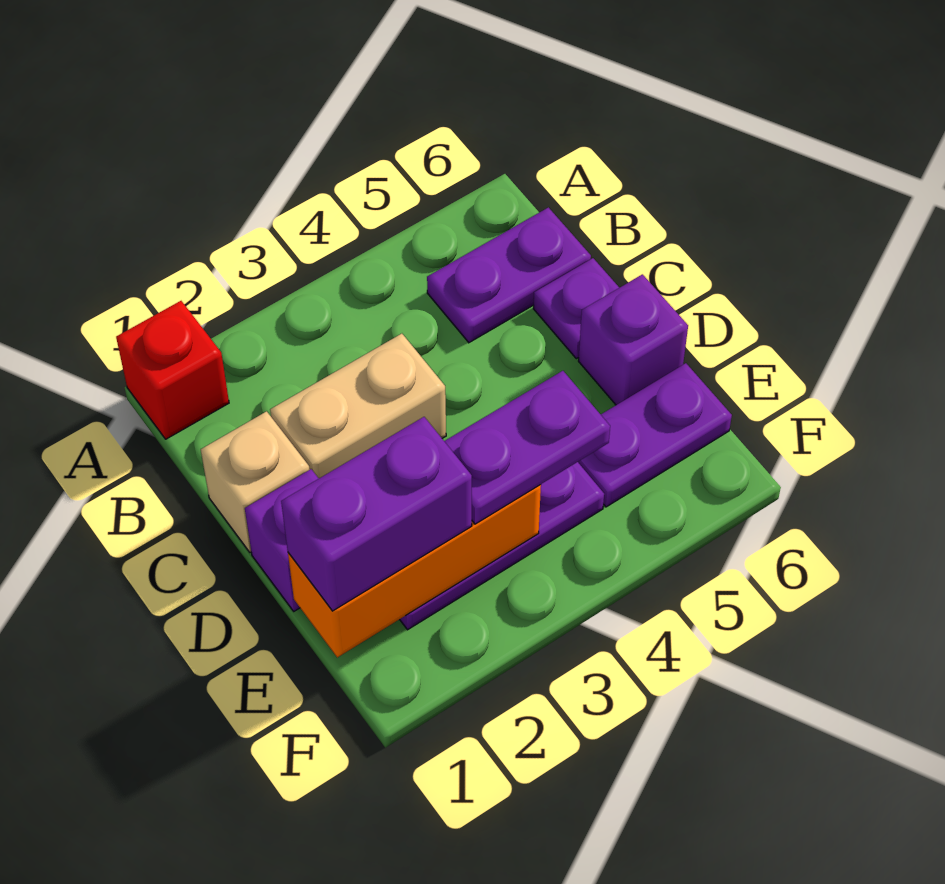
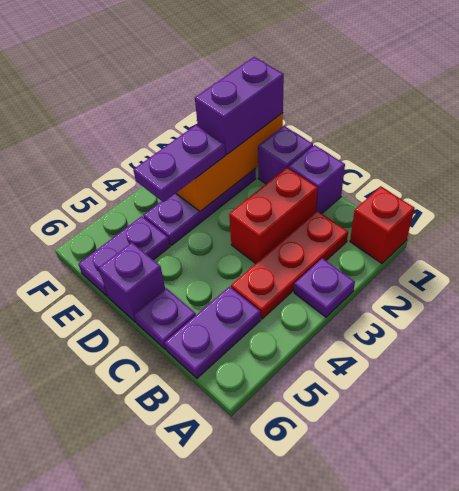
none -> purple 1x1 plate [294,258,355,317]
none -> red 1x3 plate [231,211,348,319]
tan 1x1 brick [201,411,310,552] -> purple 1x1 brick [288,145,345,213]
tan 1x2 brick [270,334,446,478] -> red 1x2 brick [229,167,318,264]

